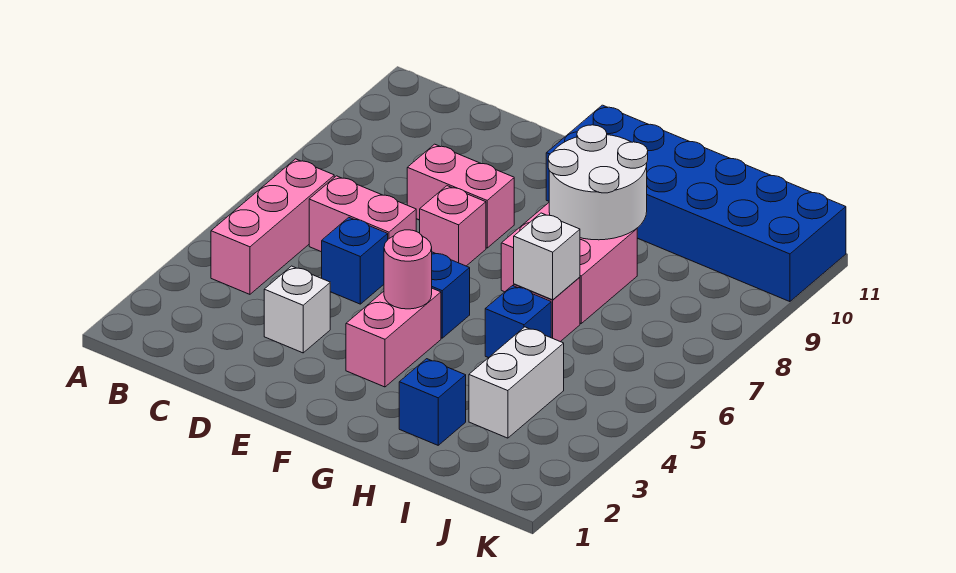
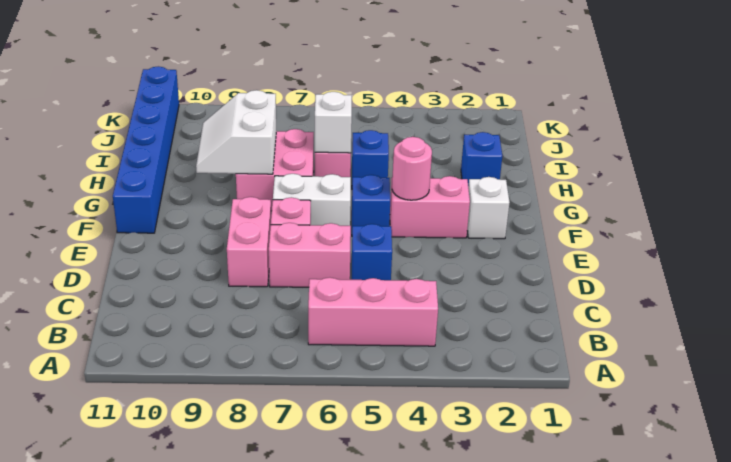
pink 1x2 brick [309,176,416,252] -> pink 1x2 brick turned to [269,223,351,287]
white 1x1 brick [264,266,330,353] -> white 1x1 brick moved to [467,177,510,239]
blue 2x6 brick [546,105,846,302] -> blue 1x6 brick [113,66,179,233]
white 2x2 round brick [548,125,648,240] -> white 2x2 slope [196,90,276,174]
white 1x2 brick [469,327,564,438] -> white 1x2 brick moved to [273,174,351,226]

